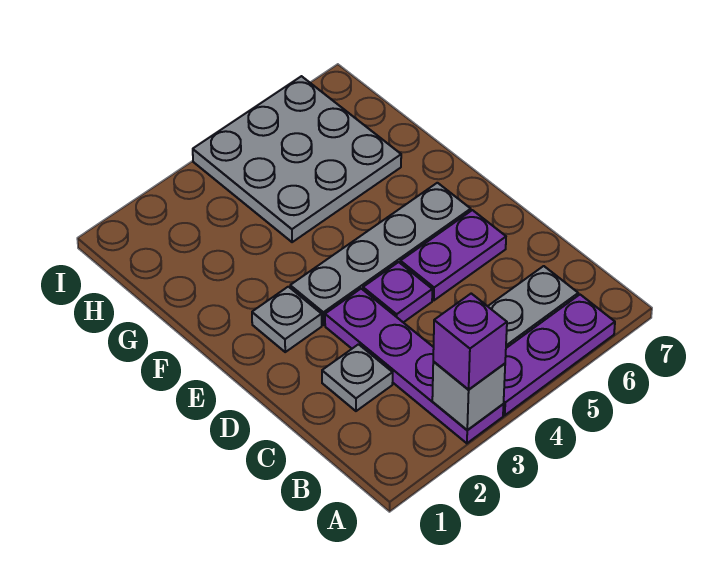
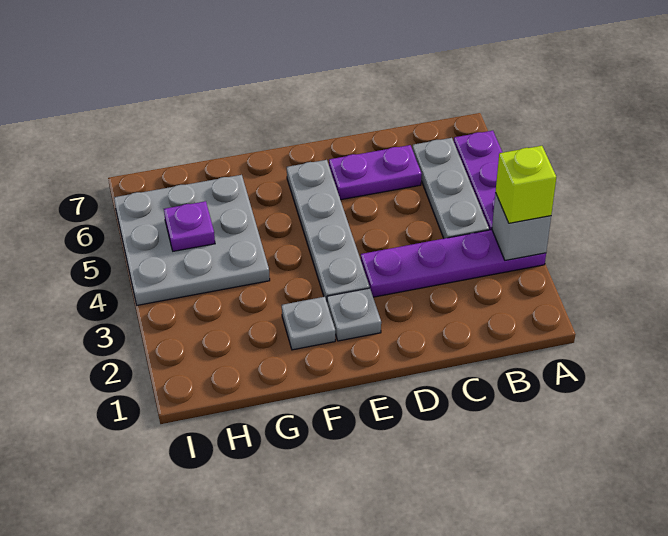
purple 1x1 brick [433,294,507,389] -> lime 1x1 brick [496,146,556,223]
grey 1x1 plate [322,344,393,411] -> grey 1x1 plate moved to [282,297,335,350]
purple 1x1 plate [363,262,432,322] -> purple 1x1 plate moved to [164,201,215,251]
purple 1x2 plate [400,210,506,300] -> purple 1x2 plate turned to [329,145,422,200]

